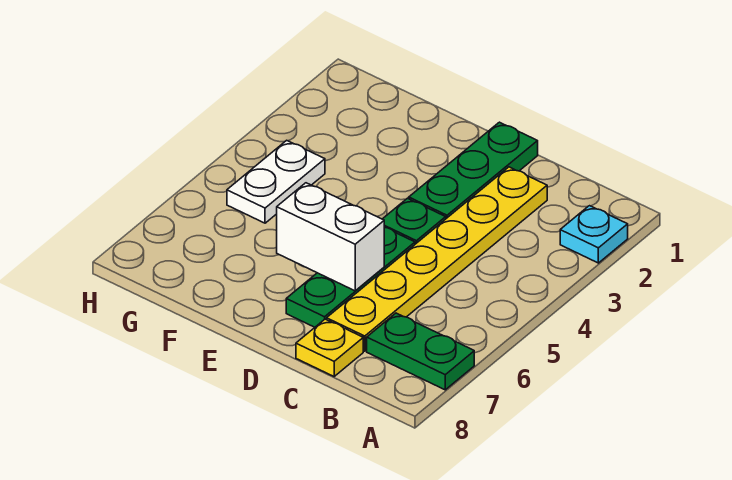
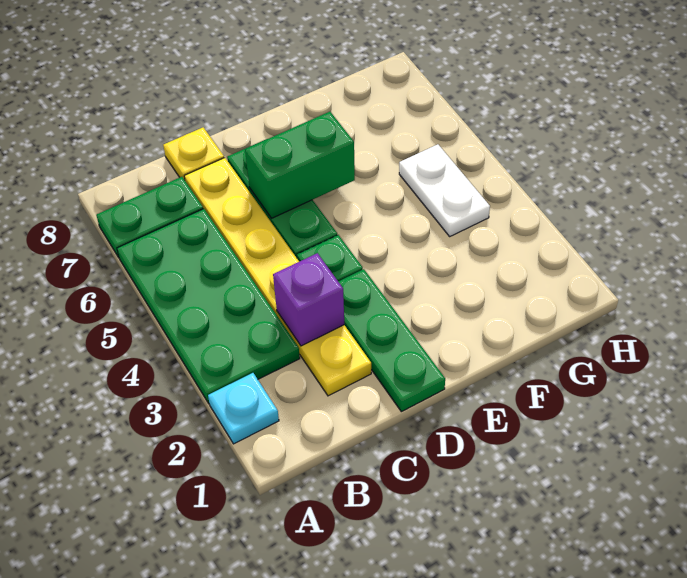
none -> green 2x4 plate [117,209,300,403]
none -> purple 1x1 brick [273,253,344,346]
white 1x2 brick [277,183,384,291] -> green 1x2 brick [245,112,355,218]

